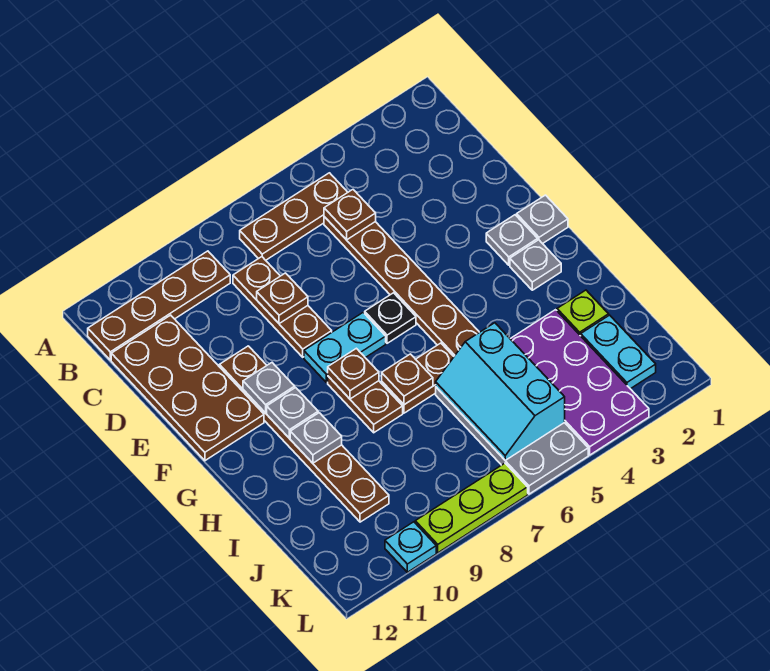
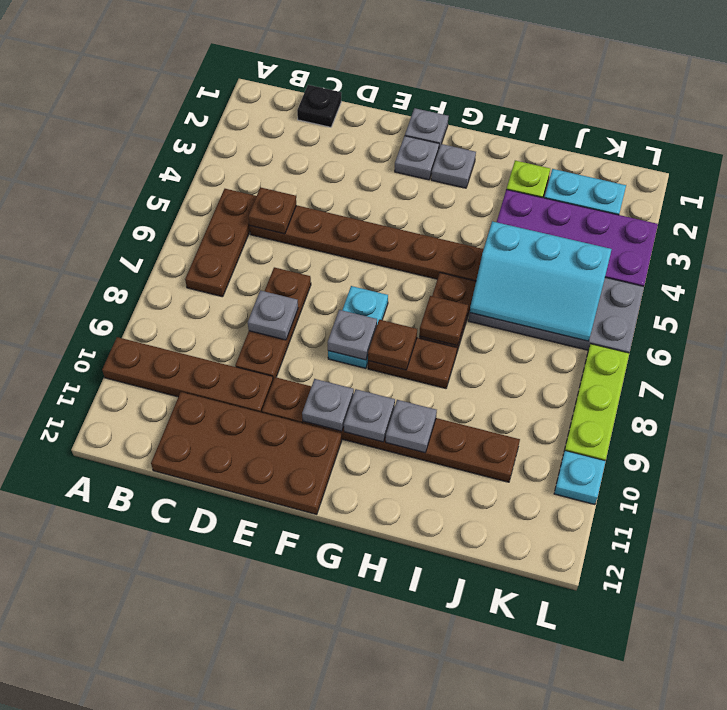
brown 1x4 plate [88,251,230,360] -> brown 1x4 plate turned to [102,337,273,413]
brown 1x3 plate [233,257,332,357] -> brown 1x3 plate turned to [235,267,311,380]
brown 1x1 plate [257,273,308,324] -> grey 1x1 plate [248,290,298,340]
black 1x1 plate [365,293,416,343] -> black 1x1 plate moved to [297,85,341,127]
none -> grey 1x1 plate [328,310,377,360]

